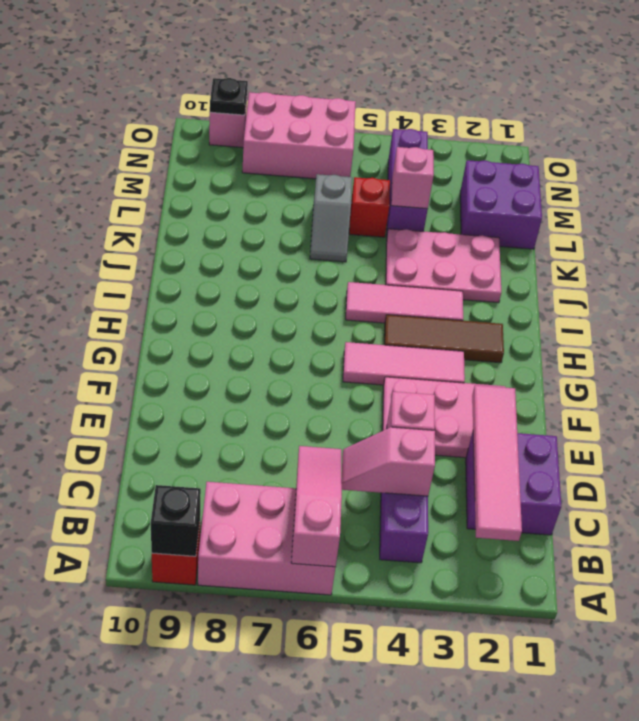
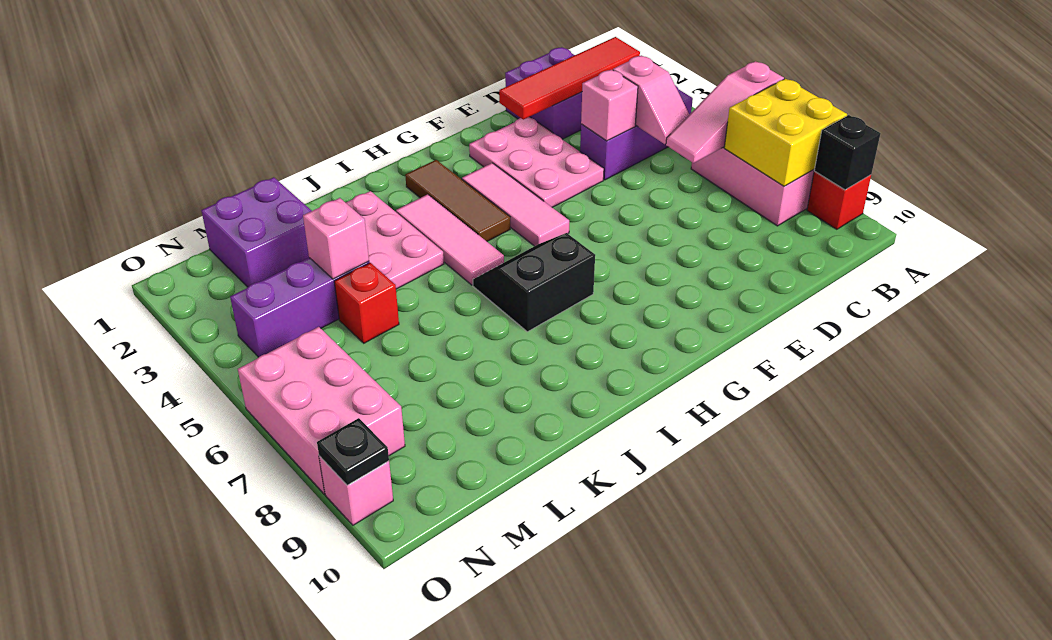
none -> yellow 2x2 brick [724,79,847,186]
pink 1x4 tile [472,385,522,541] -> red 1x4 tile [499,37,640,119]
none -> black 2x2 slope [473,233,595,332]
grey 1x2 slope [310,174,352,262] -> none

